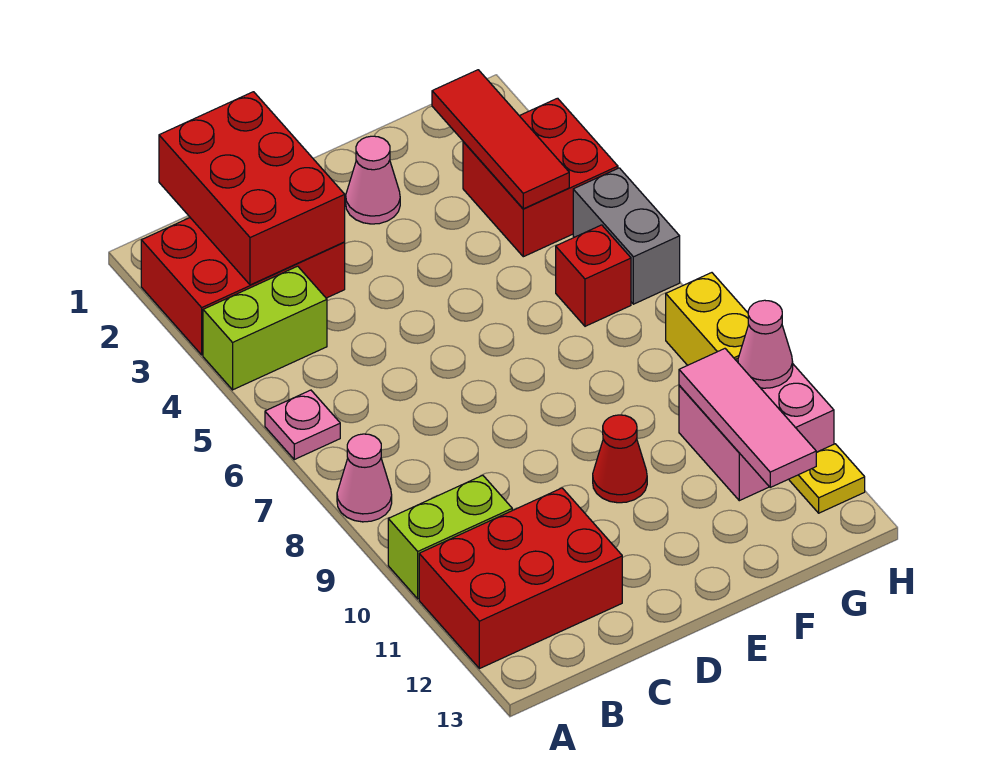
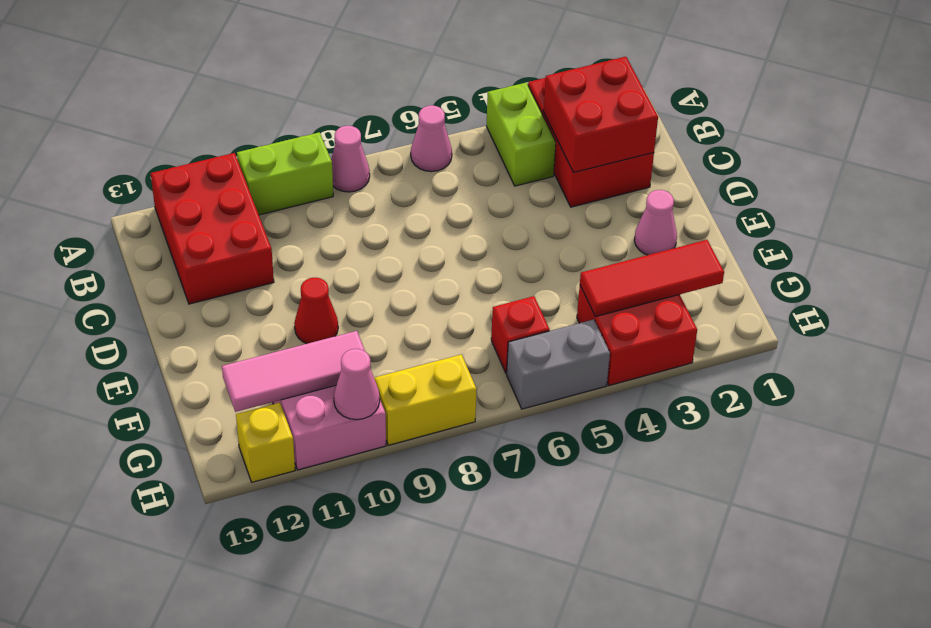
pink 1x1 plate [265,390,340,459] -> pink 1x1 cone [411,105,452,172]
lime 1x2 brick [388,475,512,599] -> lime 1x2 brick turned to [237,132,333,215]
red 2x3 brick [159,92,345,285] -> red 2x2 brick [543,57,658,172]
yellow 1x1 plate [789,444,865,513] -> yellow 1x1 brick [236,403,295,482]

